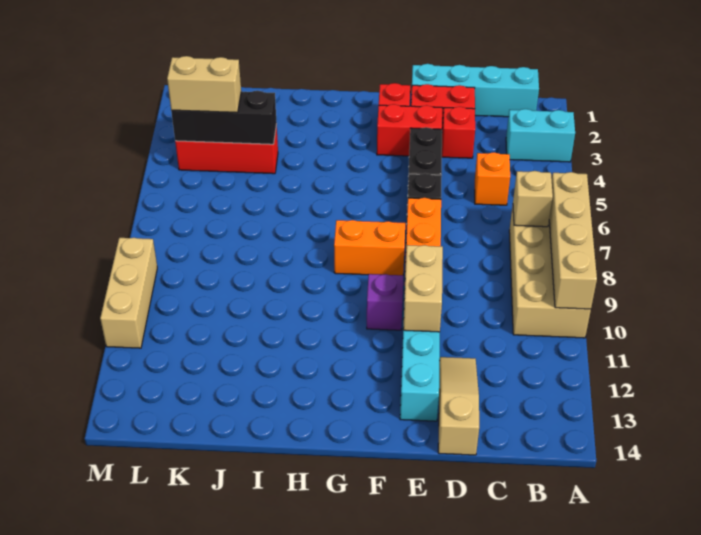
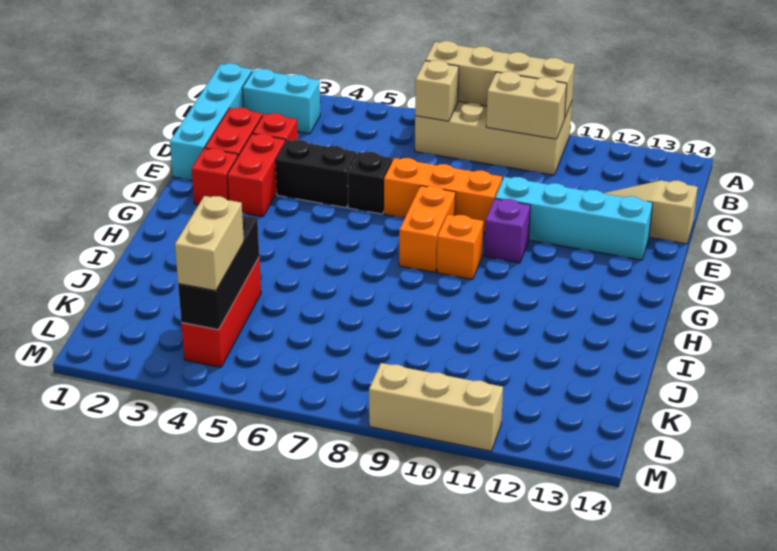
cyan 1x2 brick [506,109,575,162] -> cyan 1x2 brick turned to [242,69,320,134]
orange 1x1 brick [475,152,510,205] -> orange 1x1 brick moved to [437,215,483,279]
tan 1x2 brick [403,245,443,332] -> tan 1x2 brick moved to [486,72,567,139]

